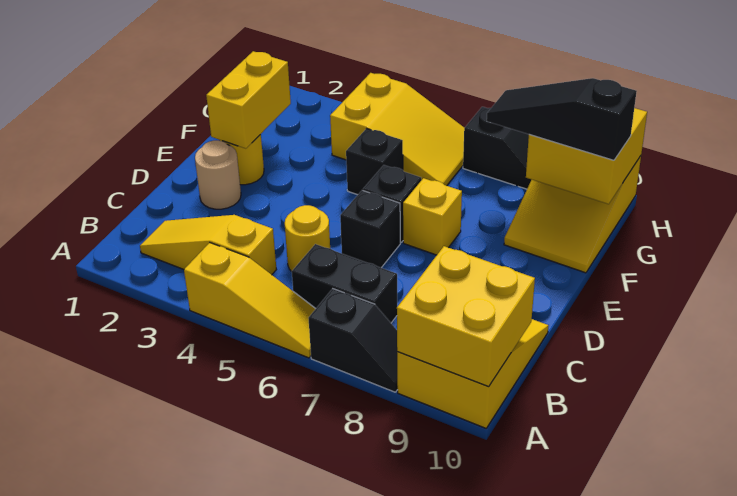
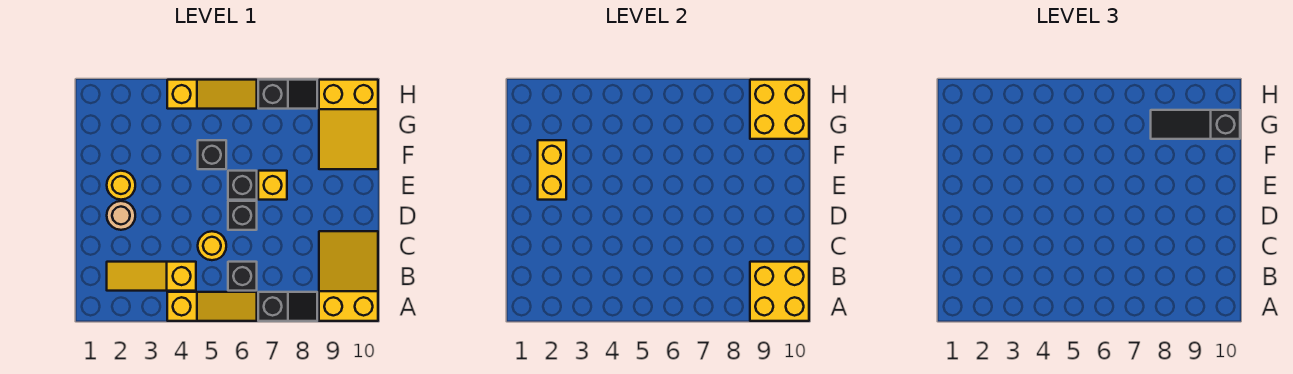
black 1x2 brick [292,244,397,323] -> black 1x1 brick [228,262,257,291]
yellow 2x3 slope [330,73,464,186] -> yellow 1x3 slope [167,80,257,109]

